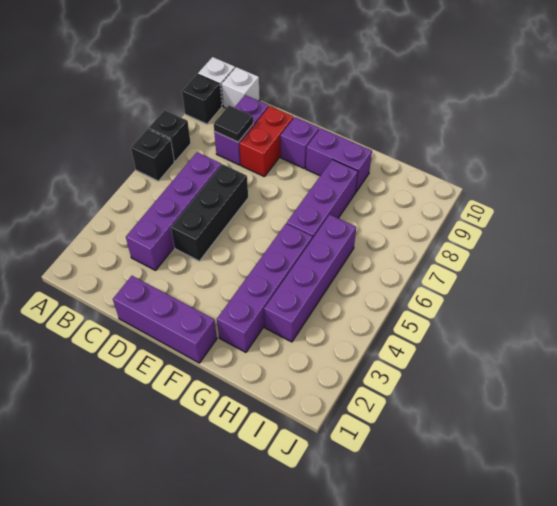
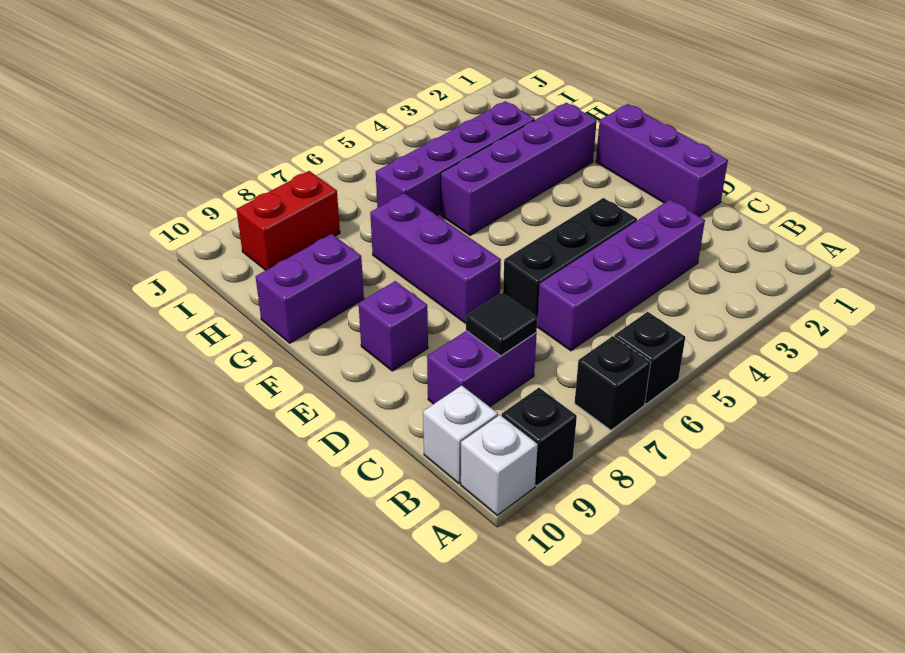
red 1x2 brick [239,106,294,177] -> red 1x2 brick moved to [237,171,340,270]
purple 1x2 brick [306,128,372,192] -> purple 1x2 brick turned to [256,234,364,343]
purple 1x3 brick [287,160,358,239] -> purple 1x3 brick turned to [370,193,501,323]

